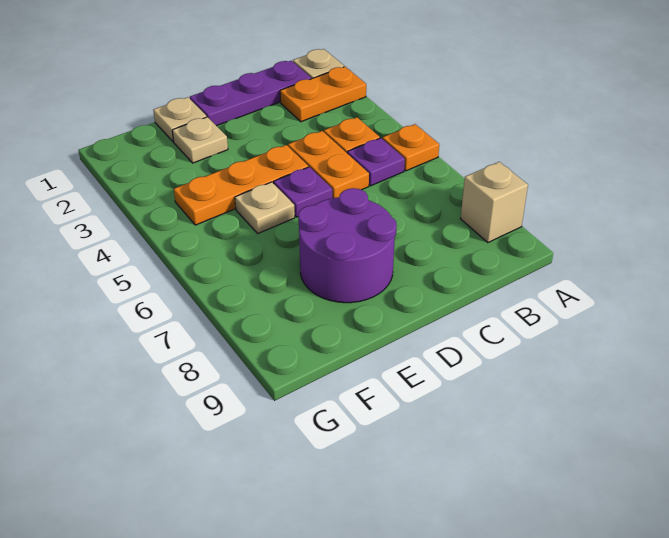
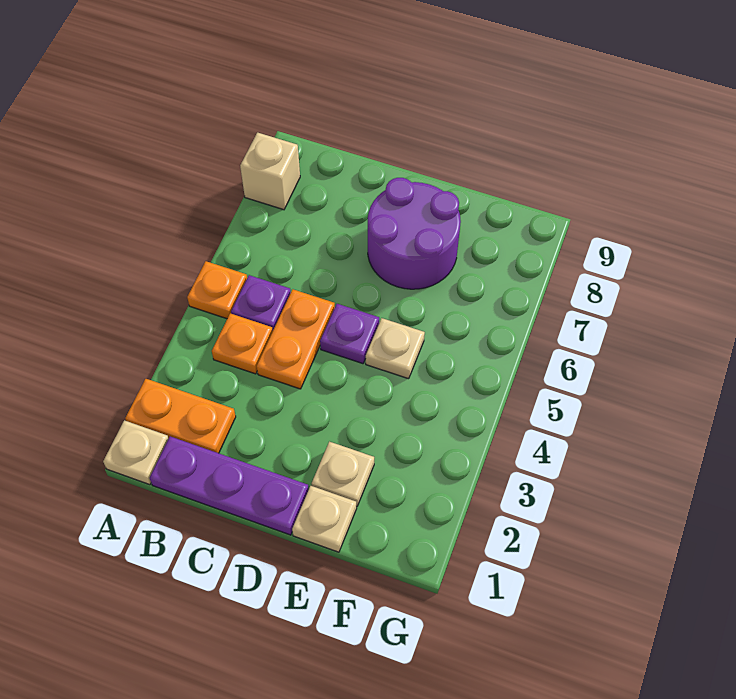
orange 1x3 plate [174,145,308,225] -> none

